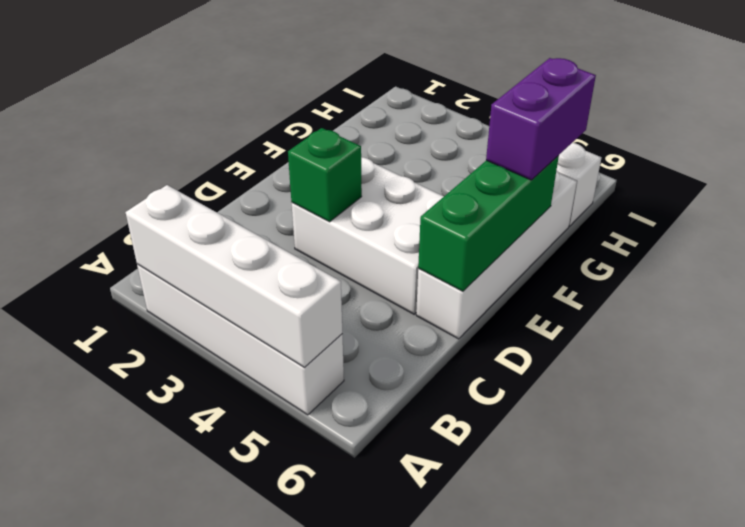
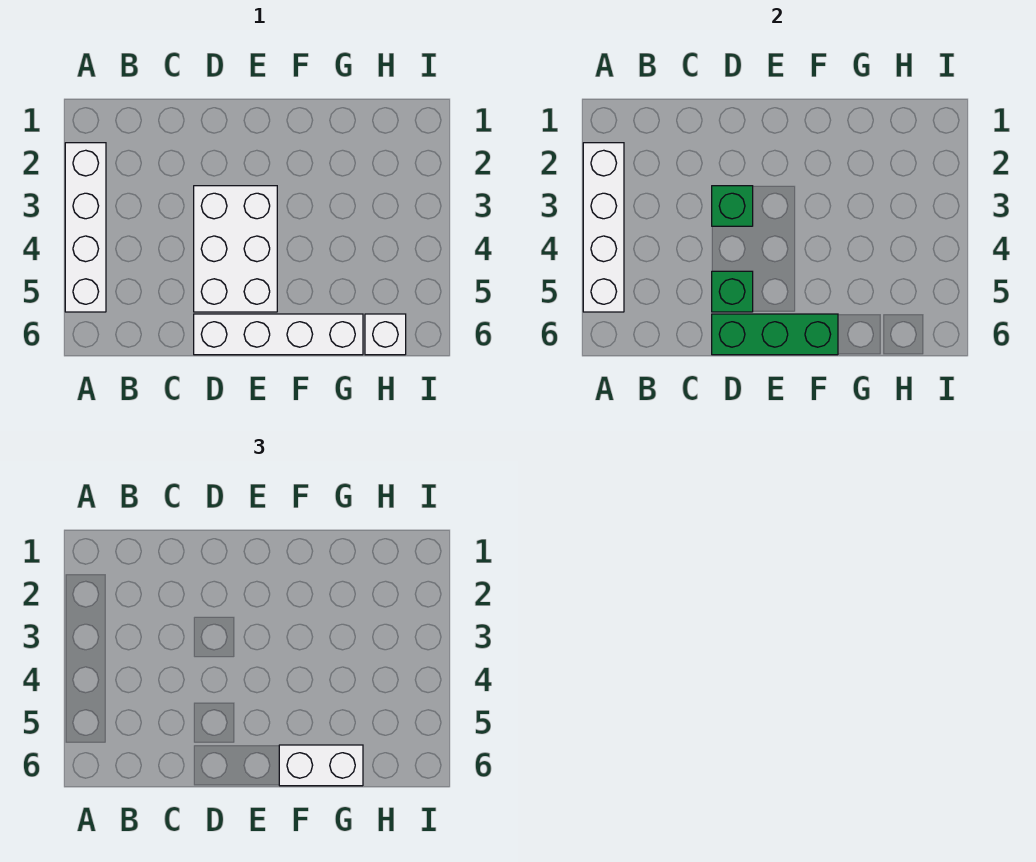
none -> green 1x1 brick [712,271,753,312]
purple 1x2 brick [486,58,596,180] -> white 1x2 brick [279,745,363,786]

